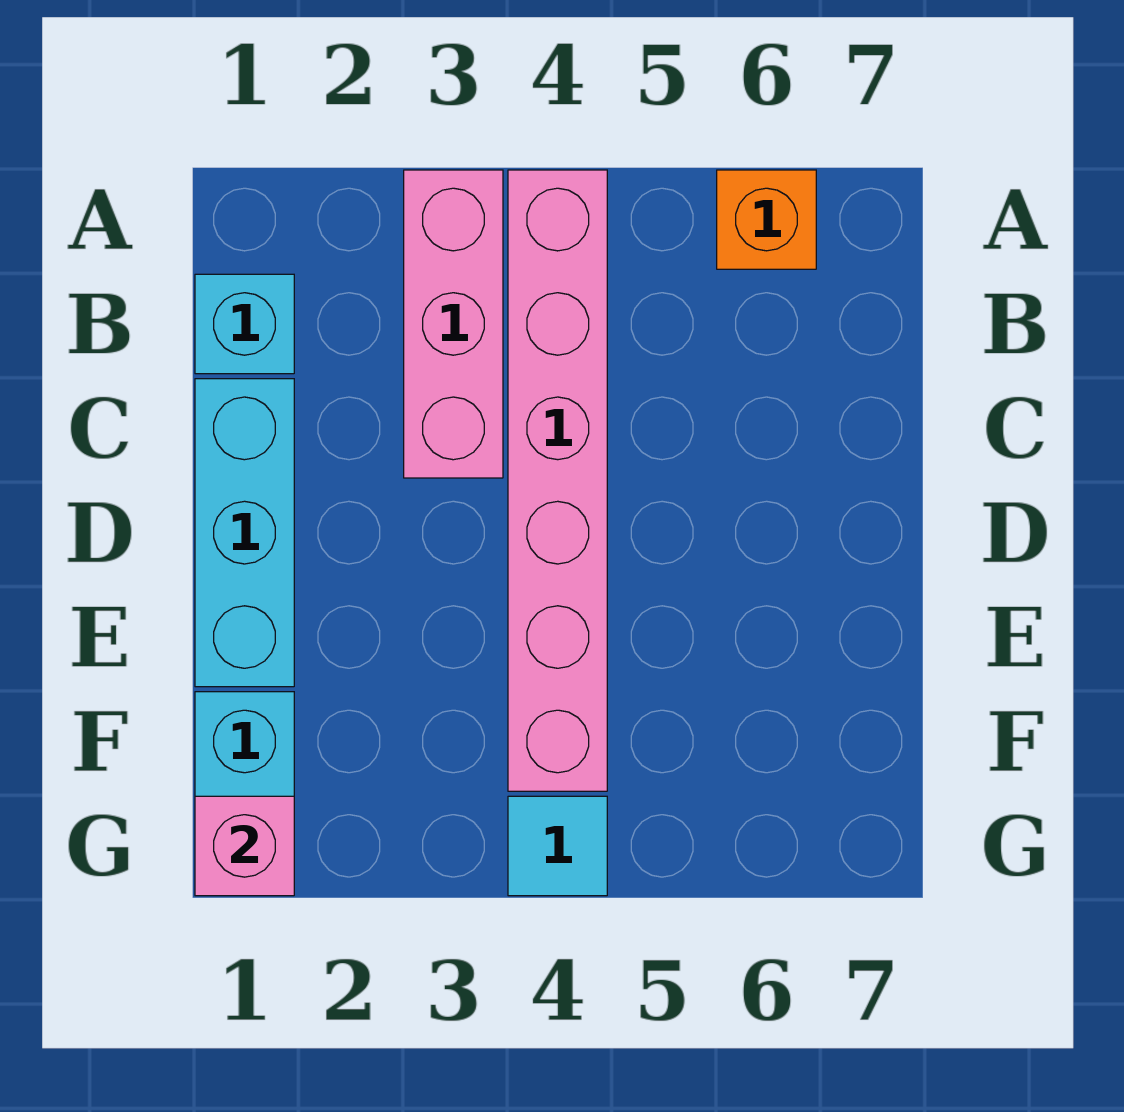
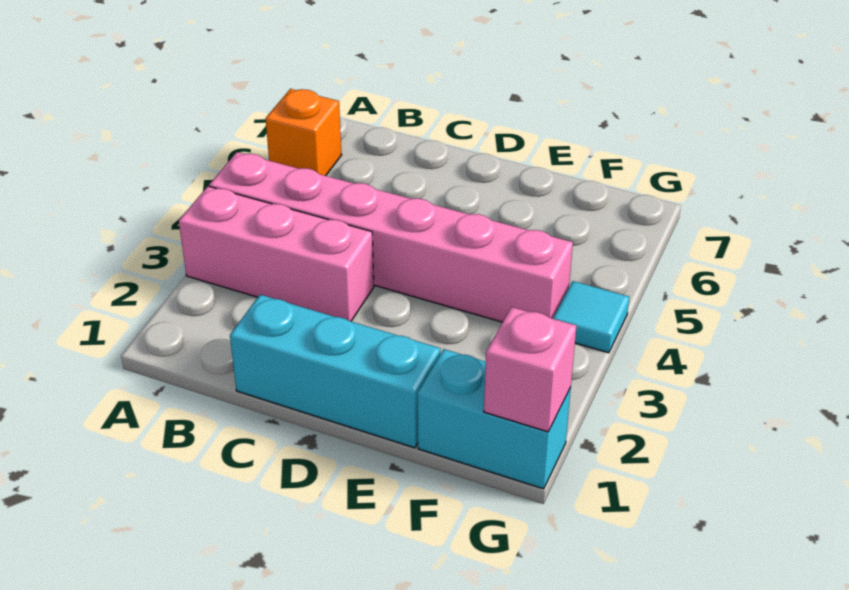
cyan 1x1 brick [195,274,294,374] -> none

